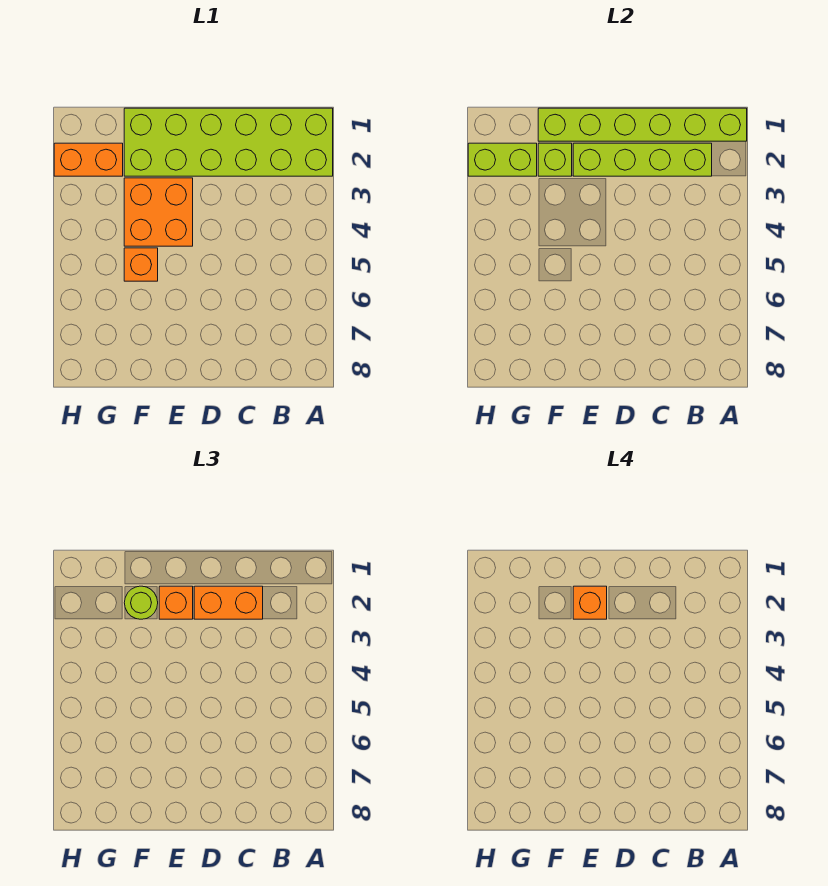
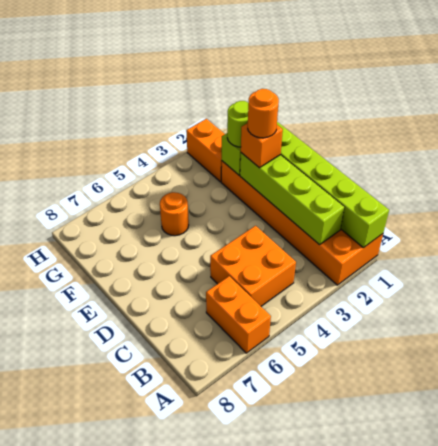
lime 2x6 brick [124,108,333,176] -> orange 2x6 brick [221,161,383,285]
orange 1x2 brick [194,586,263,619] -> orange 1x2 brick moved to [206,276,271,353]
orange 1x1 brick [573,586,607,619] -> orange 1x1 round brick [248,89,279,138]
orange 2x2 brick [124,178,193,246] -> orange 2x2 brick moved to [210,226,296,306]
orange 1x1 brick [124,248,158,281] -> orange 1x1 round brick [160,192,189,236]
lime 1x2 brick [468,143,537,176] -> none

